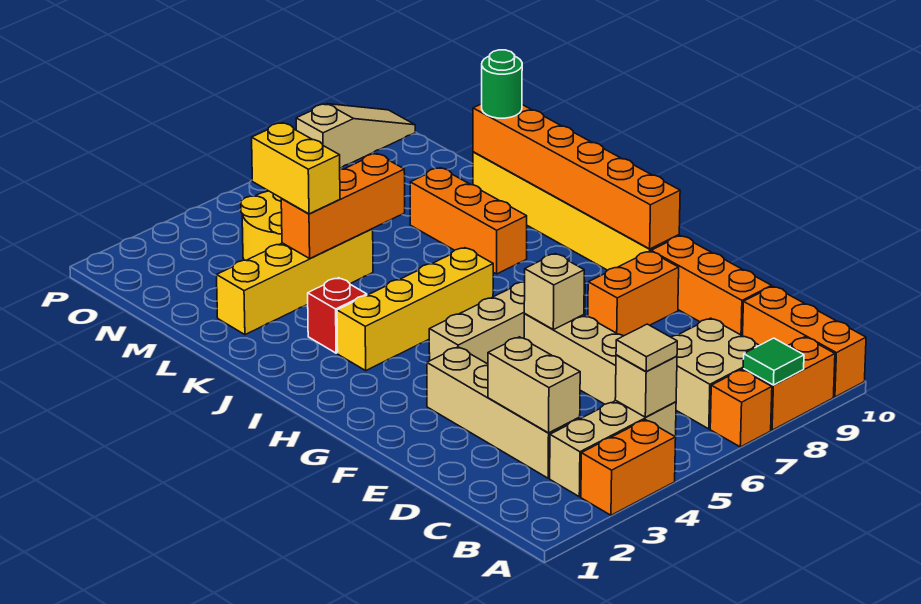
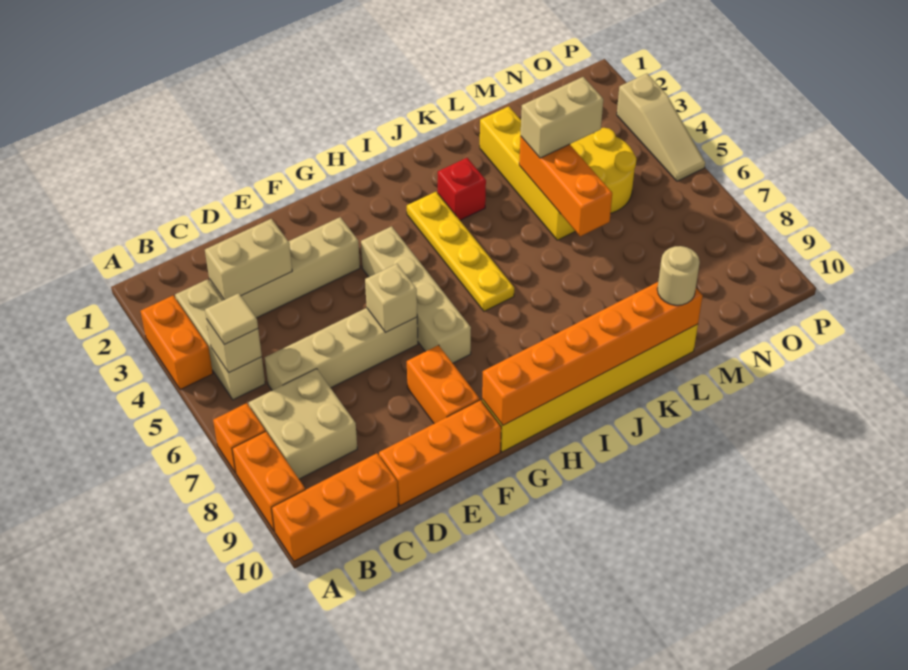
green 1x1 tile [743,338,804,385] -> none
yellow 1x4 brick [337,248,493,370] -> yellow 1x4 plate [407,192,514,311]
orange 1x3 brick [410,168,527,274] -> none
yellow 1x2 brick [252,123,340,214] -> tan 1x2 brick [521,77,603,158]
green 1x1 round brick [482,50,522,118] -> tan 1x1 round brick [657,246,700,305]
tan 1x3 slope [296,104,415,168] -> tan 1x3 slope moved to [617,74,705,181]

